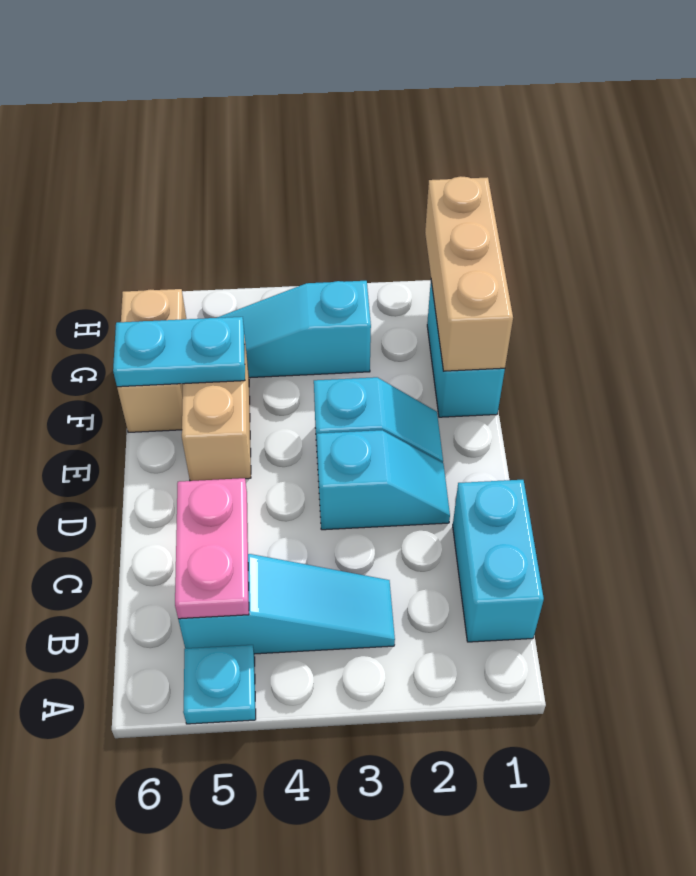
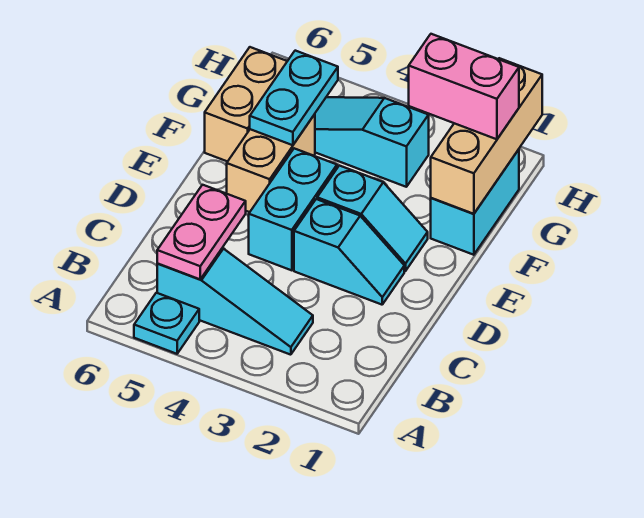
cyan 1x2 brick [453,480,544,642] -> cyan 1x2 brick moved to [249,148,337,270]
cyan 1x2 plate [113,317,245,387] -> cyan 1x2 plate turned to [250,51,338,145]
none -> pink 1x2 brick [409,34,519,139]

